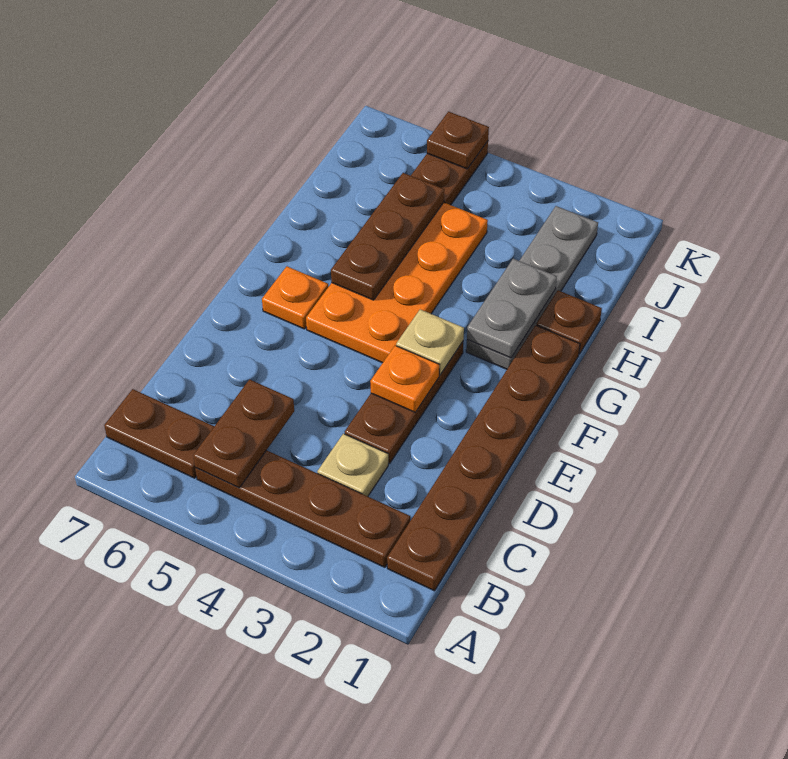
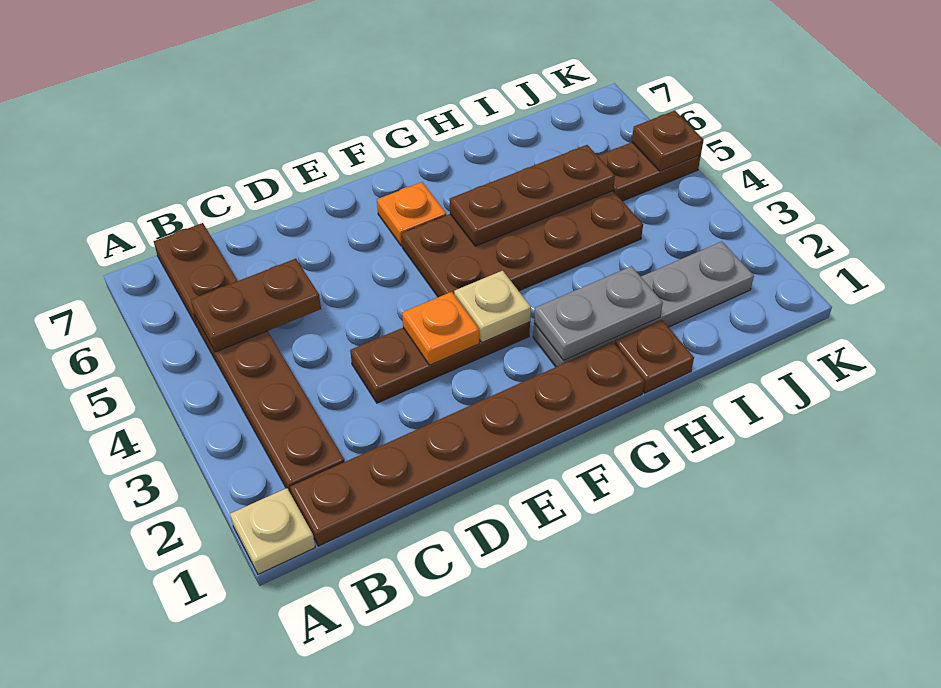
tan 1x1 plate [317,434,388,496] -> tan 1x1 plate moved to [230,488,315,574]
orange 2x4 plate [306,203,488,363] -> brown 2x4 plate [402,191,643,297]

